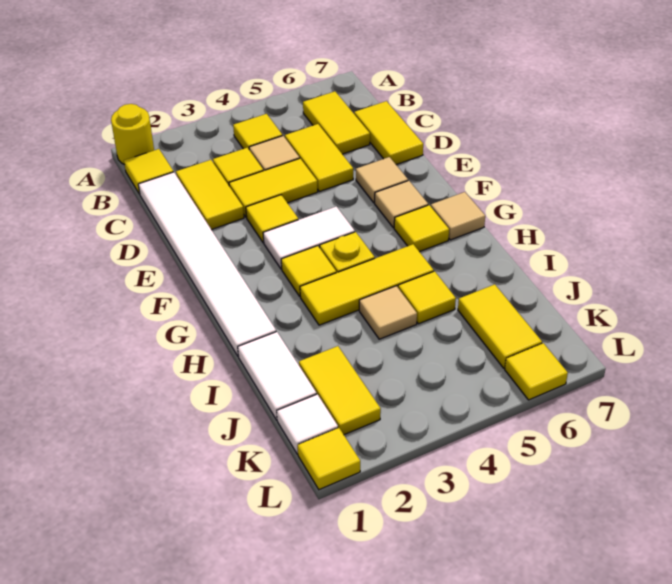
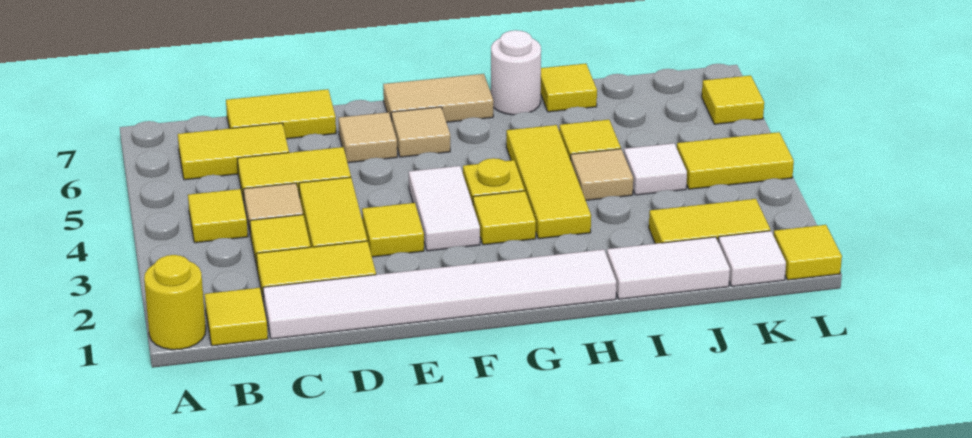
yellow 1x1 tile [394,205,449,252] -> yellow 1x1 tile moved to [541,64,597,112]
tan 1x1 tile [431,192,485,240] -> tan 1x2 tile [383,74,493,122]
none -> white 1x1 round brick [491,30,541,115]
none -> white 1x1 tile [624,143,687,195]
yellow 1x2 tile [458,284,542,368] -> yellow 1x2 tile moved to [677,132,794,189]

